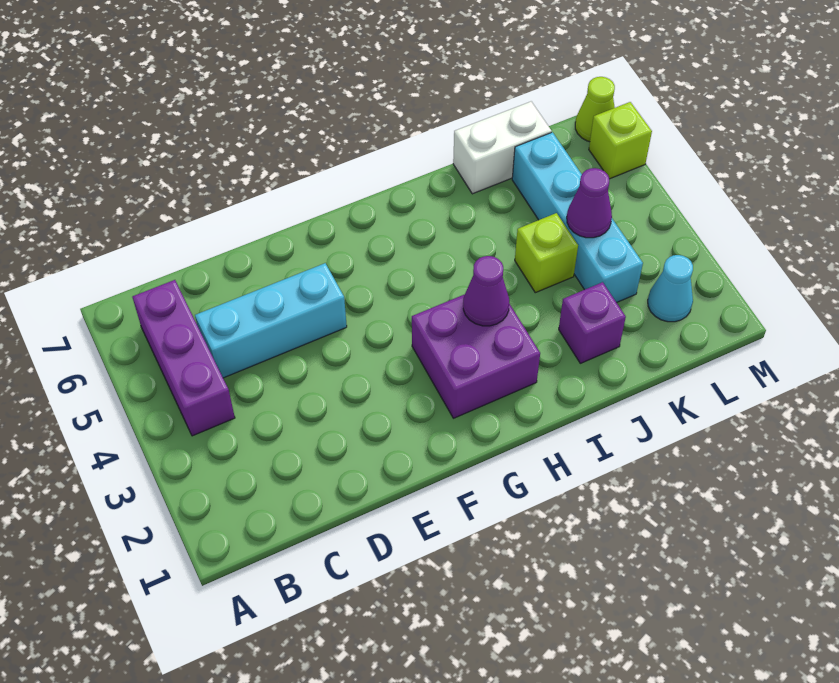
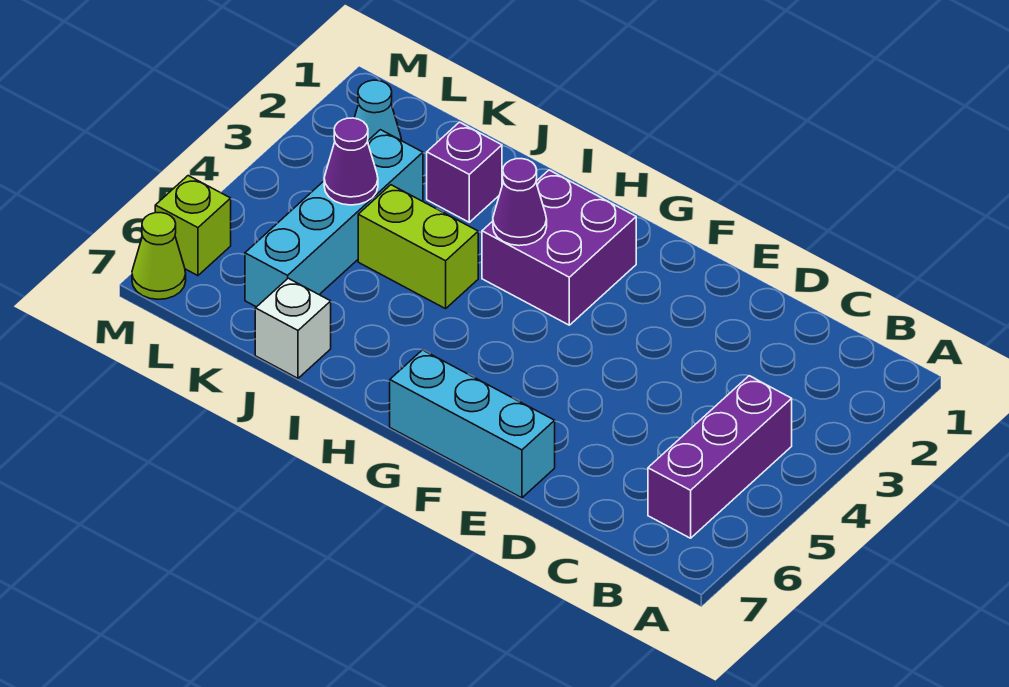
cyan 1x3 brick [195,263,347,378] -> cyan 1x3 brick moved to [390,350,555,498]
lime 1x1 brick [515,213,578,293] -> lime 1x2 brick [358,185,478,309]
white 1x2 brick [453,102,552,194] -> white 1x1 brick [255,278,331,378]

